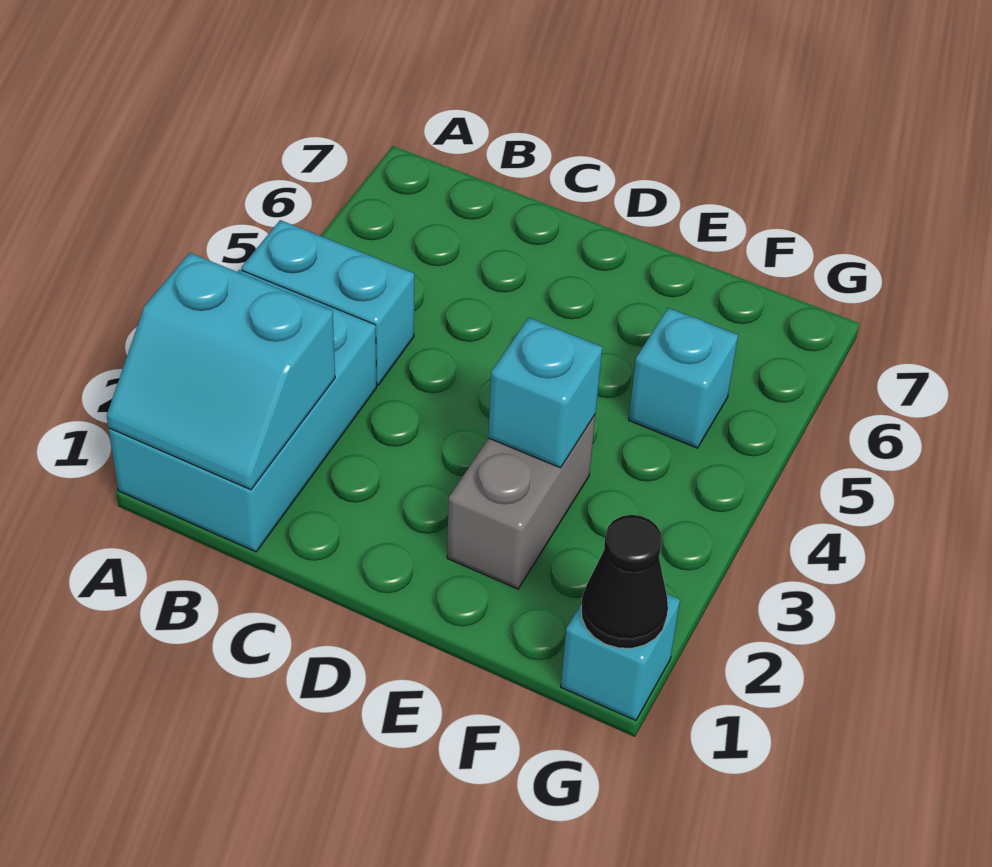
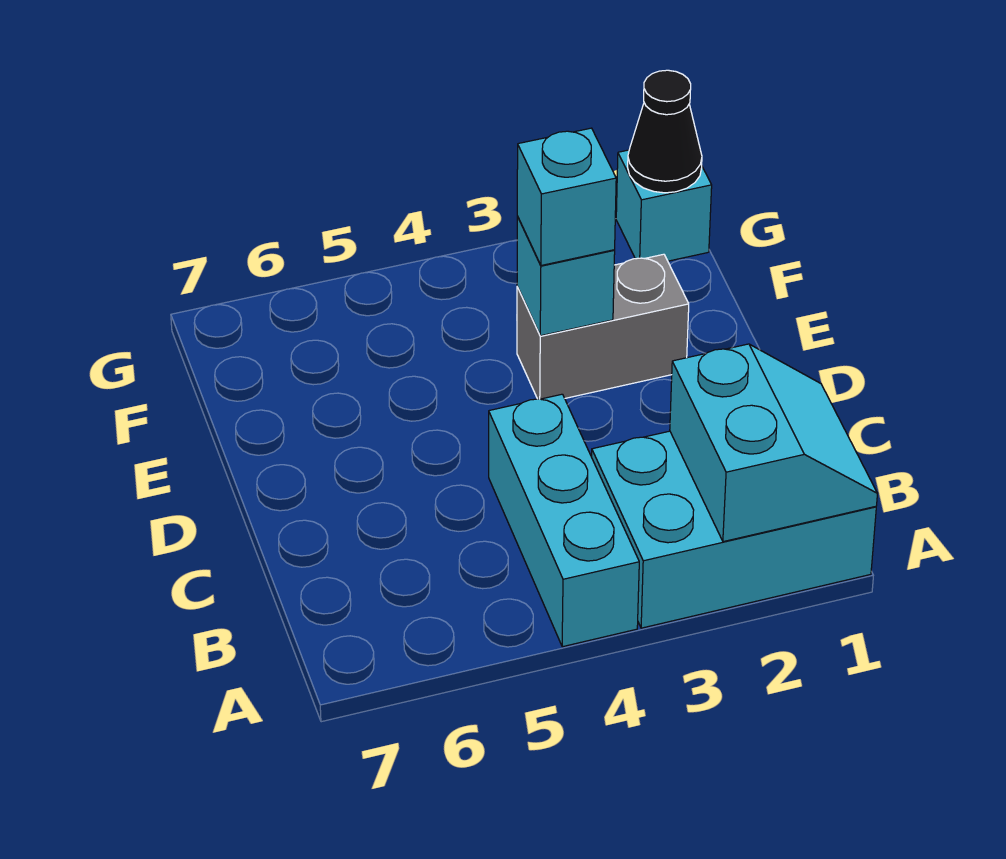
cyan 1x2 brick [241,220,414,385] -> cyan 1x3 brick [489,394,639,647]
cyan 1x1 brick [629,308,738,448] -> cyan 1x1 brick moved to [517,128,616,265]

